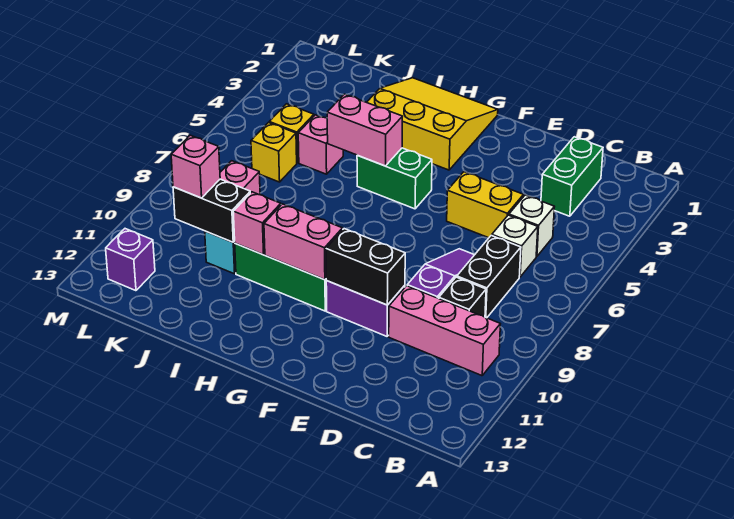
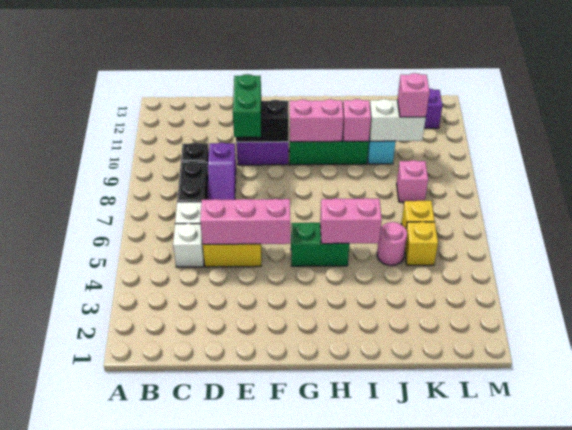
pink 1x3 brick [389,286,500,376] -> pink 1x3 brick moved to [200,199,290,244]
green 1x2 brick [541,137,603,216] -> green 1x2 brick moved to [233,74,261,137]
yellow 3x3 slope [367,78,498,170] -> none
pink 1x1 brick [298,115,343,174] -> pink 1x1 round brick [377,222,407,265]
black 1x2 brick [173,179,250,242] -> white 1x2 brick [369,99,426,141]

